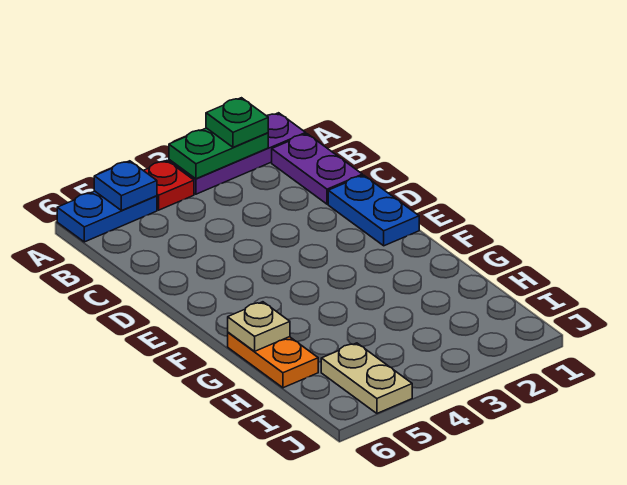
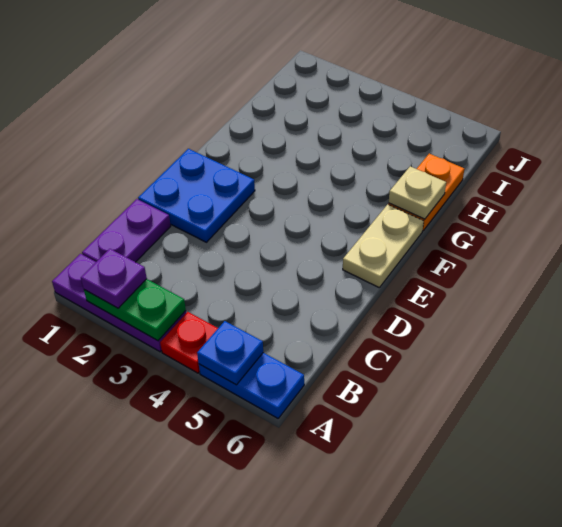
green 1x1 plate [206,98,268,147] -> purple 1x1 plate [81,249,147,308]
blue 1x2 plate [328,175,419,246] -> blue 2x2 plate [138,149,255,242]
tan 1x2 plate [321,343,412,413] -> tan 1x2 plate moved to [343,205,424,287]

